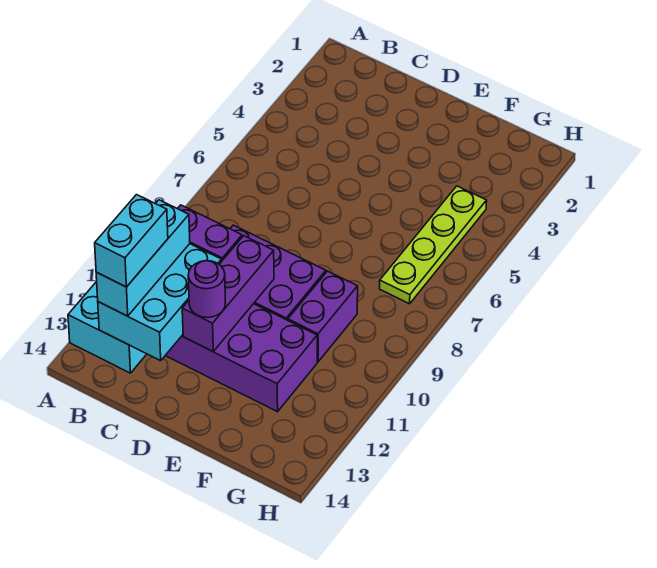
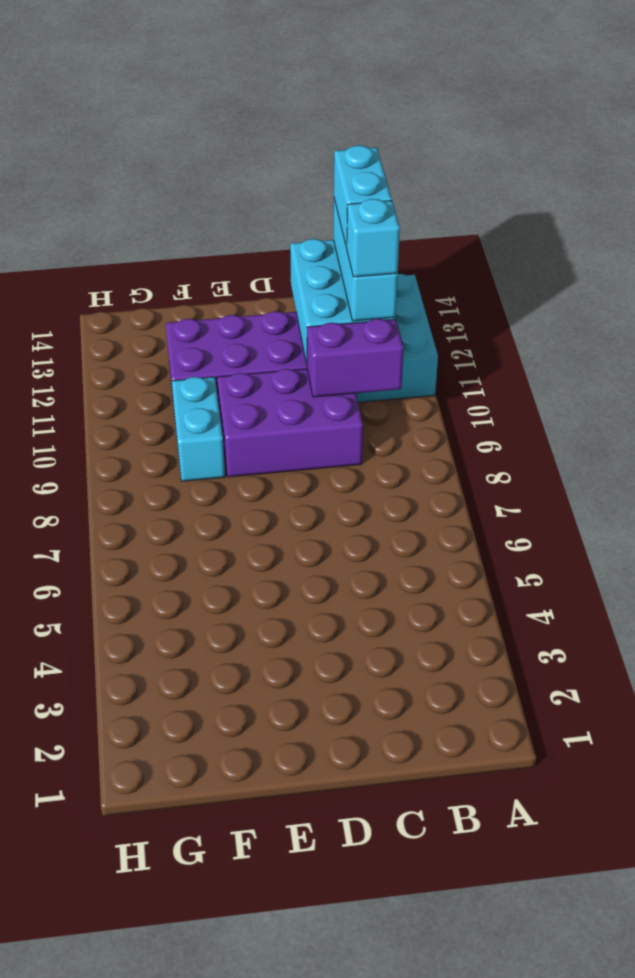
none -> cyan 1x1 brick [347,199,400,277]
purple 1x3 brick [182,236,274,351] -> none
purple 1x1 round brick [188,261,226,318] -> none
purple 1x2 brick [288,271,358,362] -> cyan 1x2 brick [172,377,225,481]
lime 1x4 plate [380,186,487,304] -> none

